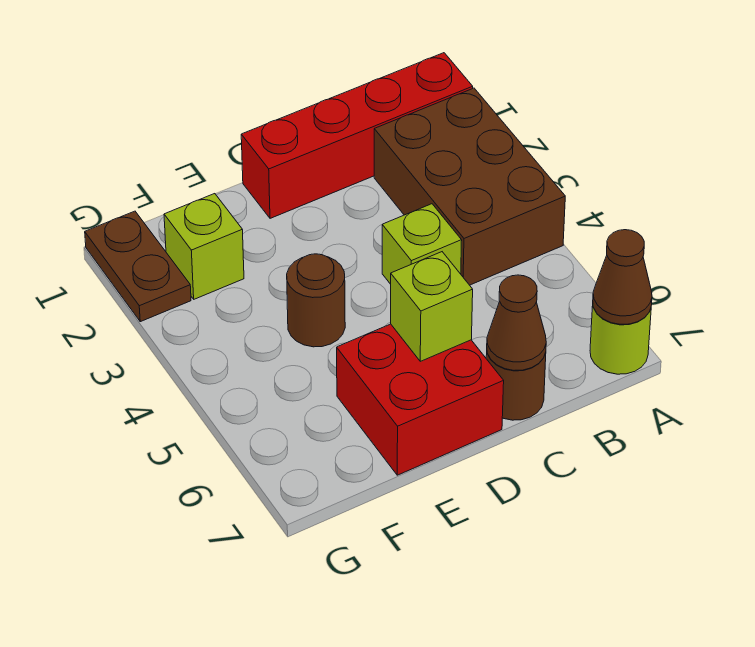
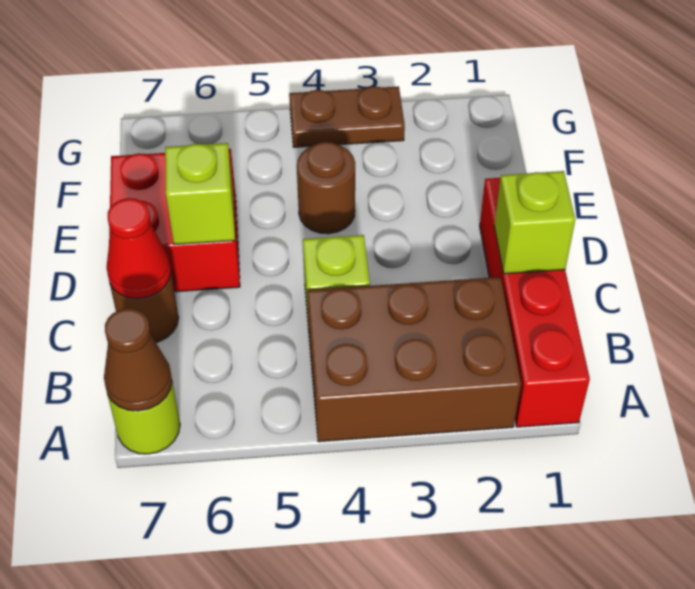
brown 1x1 cone [487,275,546,370] -> red 1x1 cone [106,198,171,298]
lime 1x1 brick [164,194,244,299] -> lime 1x1 brick moved to [494,171,575,274]
brown 1x2 plate [85,211,191,322] -> brown 1x2 plate moved to [289,86,405,147]

